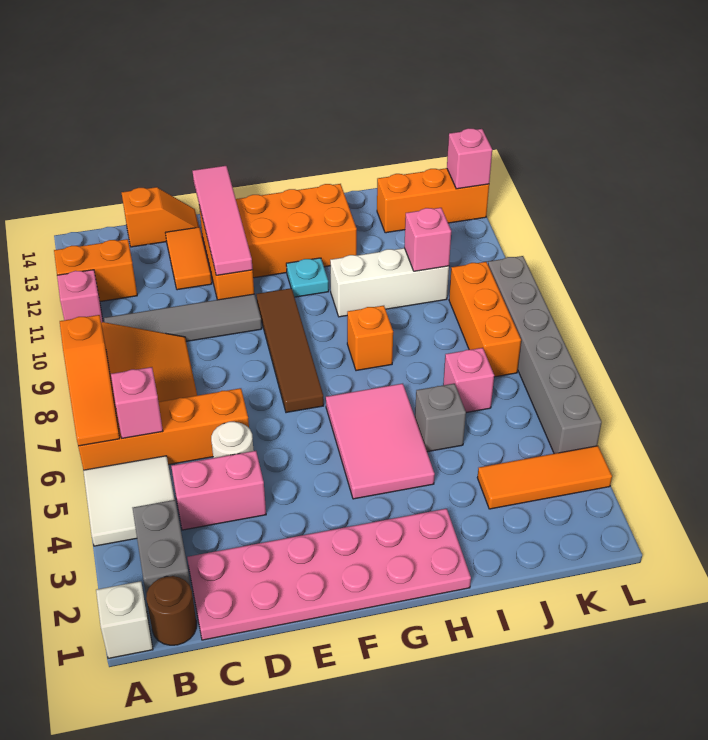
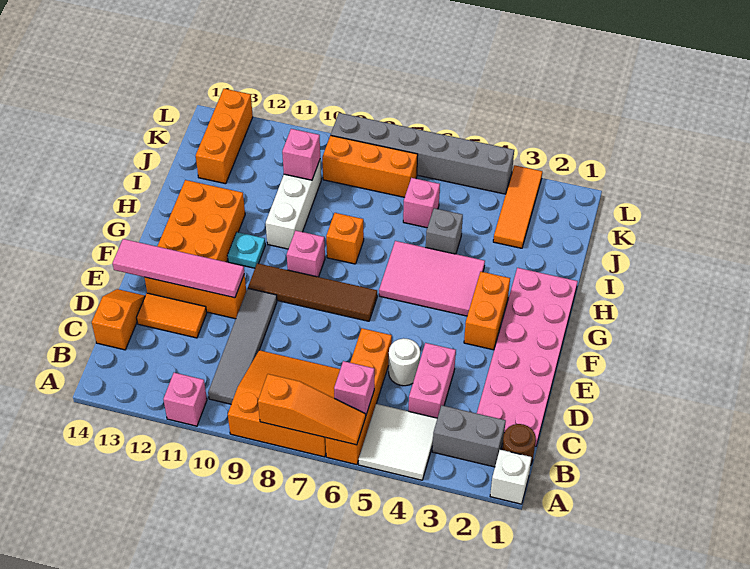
orange 1x2 brick [54,239,137,302] -> orange 1x2 brick moved to [464,272,510,350]
pink 1x1 brick [447,128,492,189] -> pink 1x1 brick moved to [287,231,325,277]

